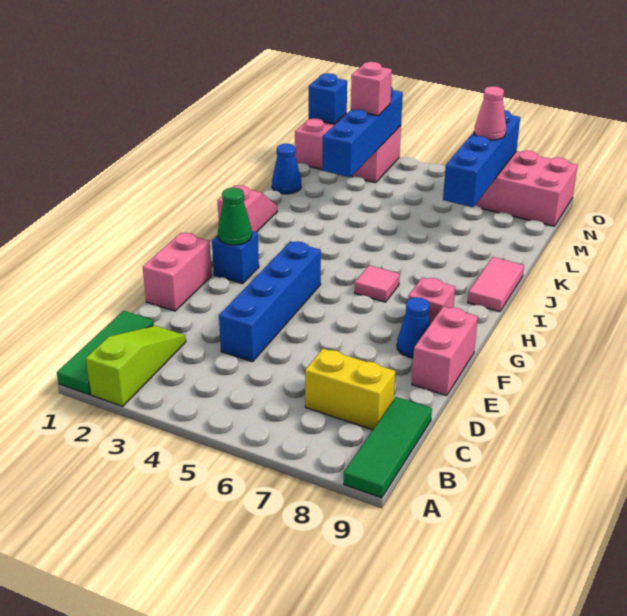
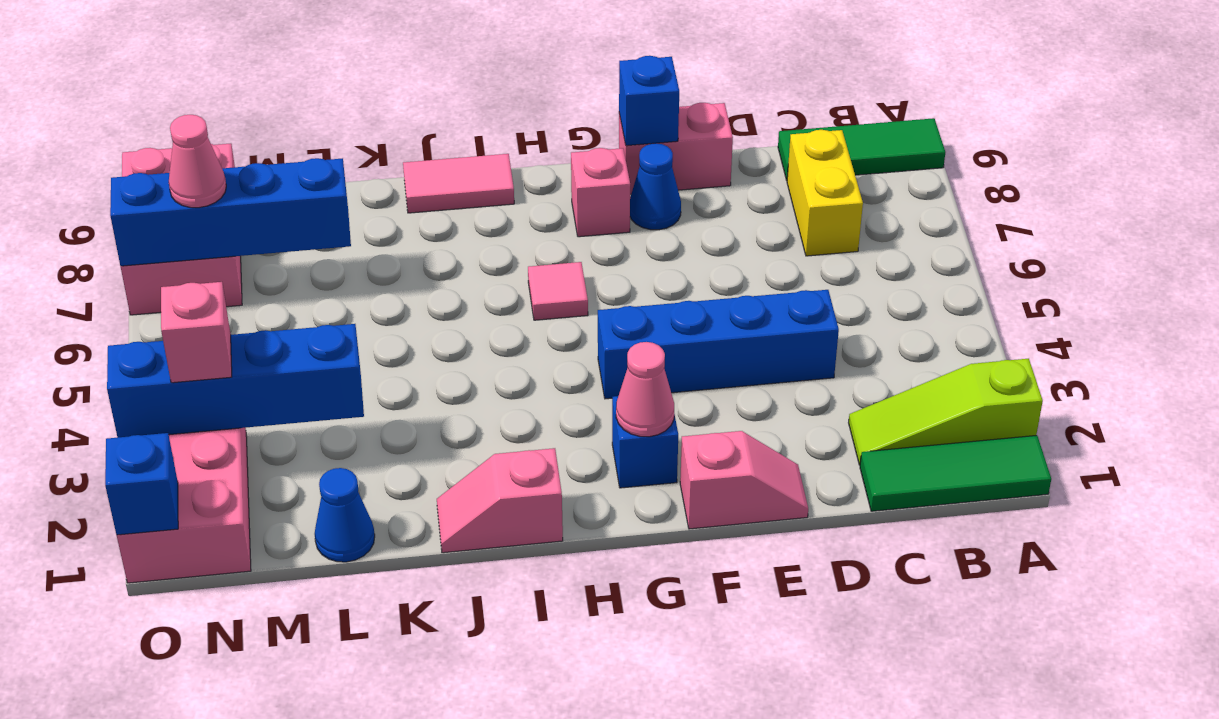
pink 1x2 brick [143,233,212,311] -> pink 1x2 slope [680,431,808,529]
none -> blue 1x1 brick [619,56,679,146]
green 1x1 cone [218,188,252,245] -> pink 1x1 cone [616,342,674,437]

